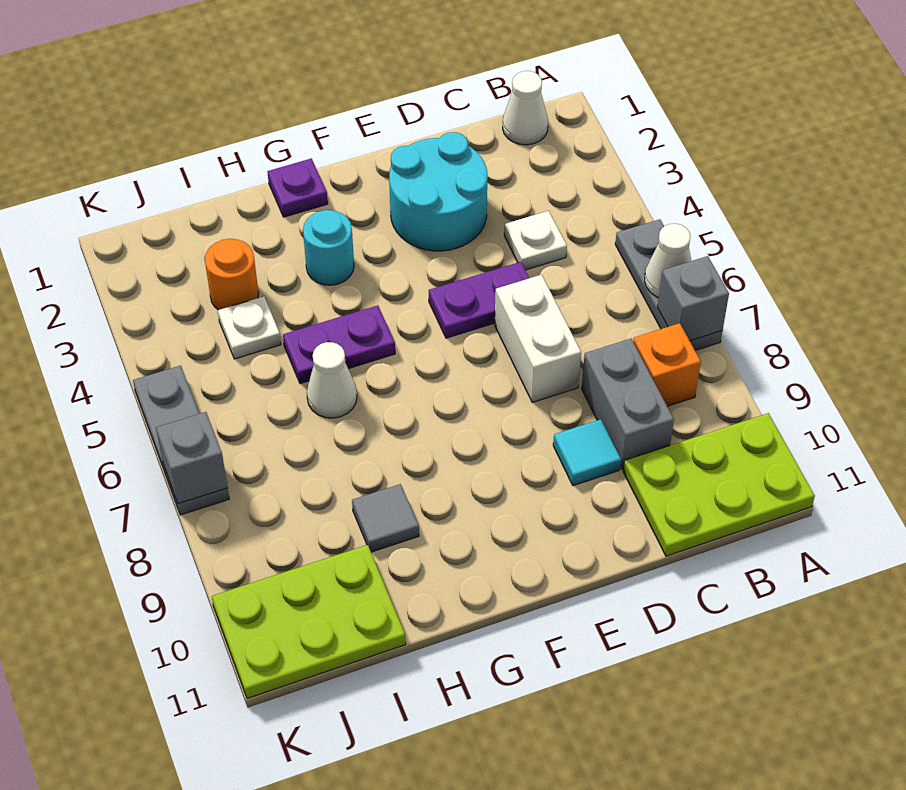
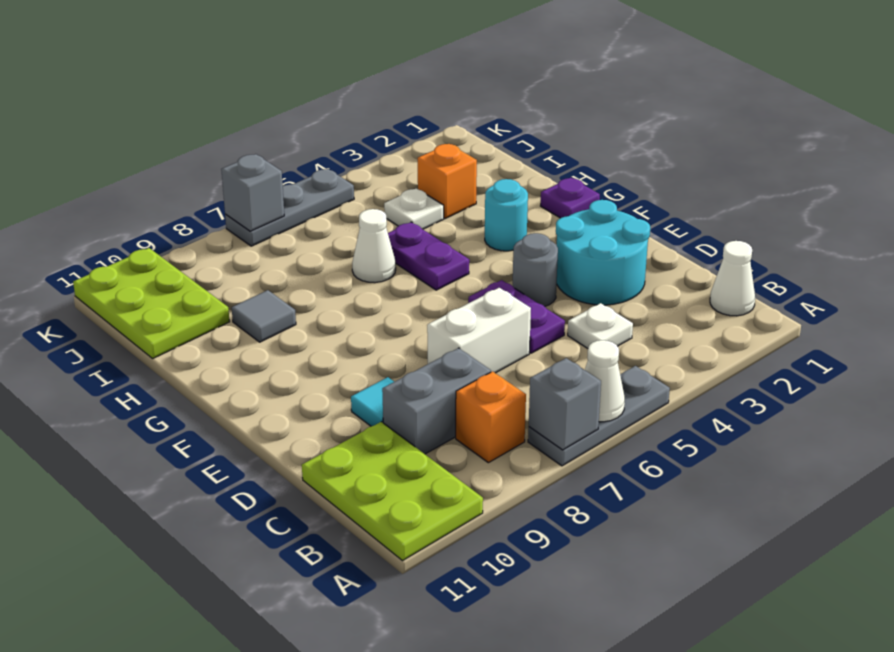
none -> grey 1x1 round brick [513,233,558,306]
orange 1x1 round brick [205,239,259,310] -> orange 1x1 brick [418,144,477,219]

